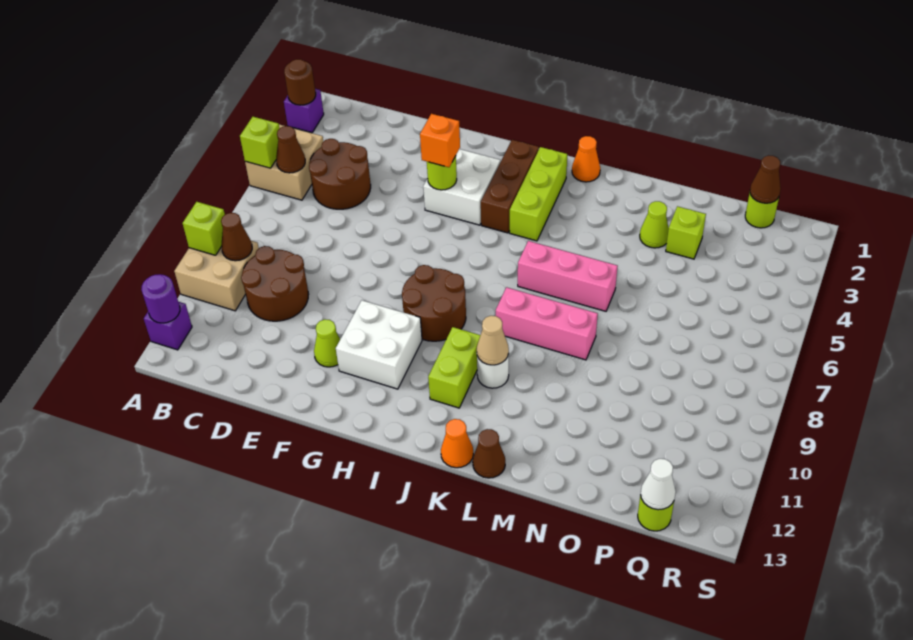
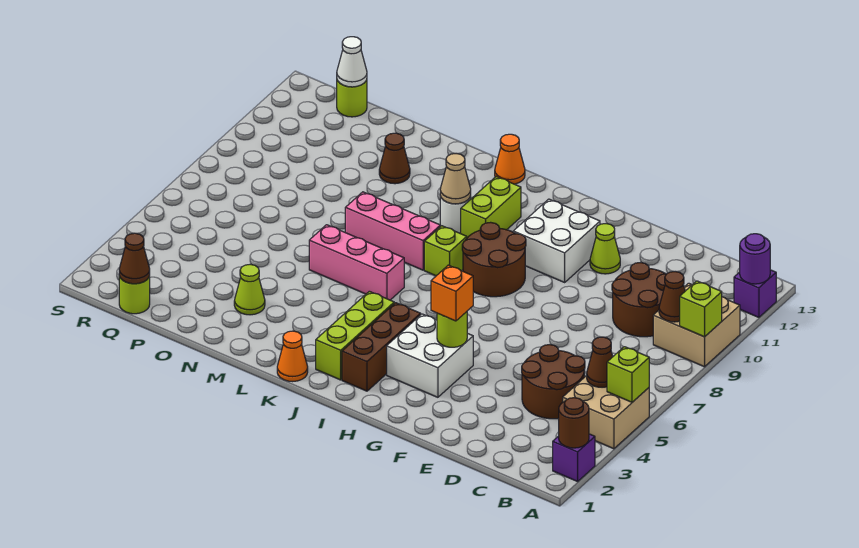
brown 1x1 cone [473,429,505,478] -> brown 1x1 cone moved to [379,133,410,184]
lime 1x1 brick [666,206,706,259] -> lime 1x1 brick moved to [424,226,467,276]

